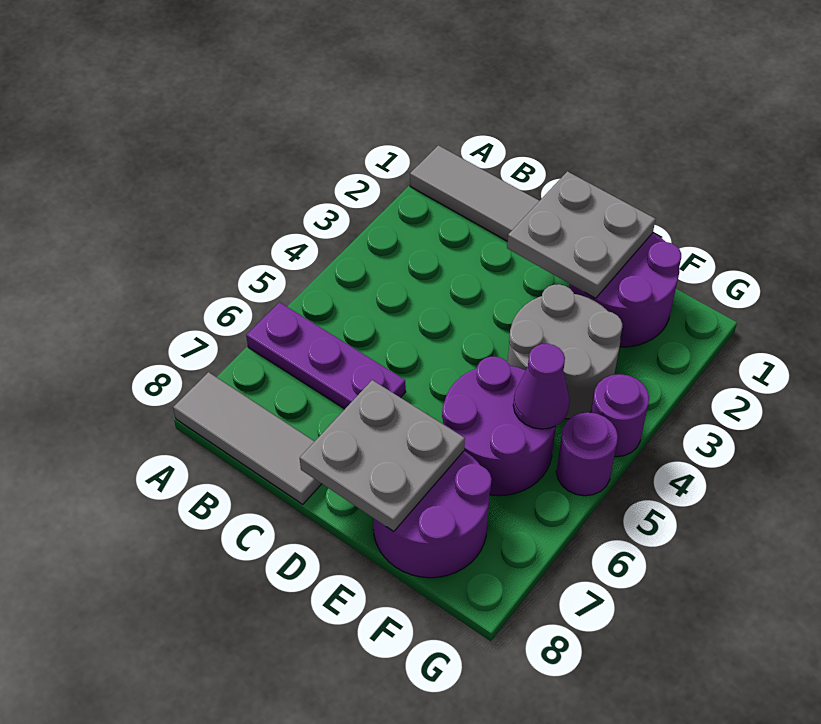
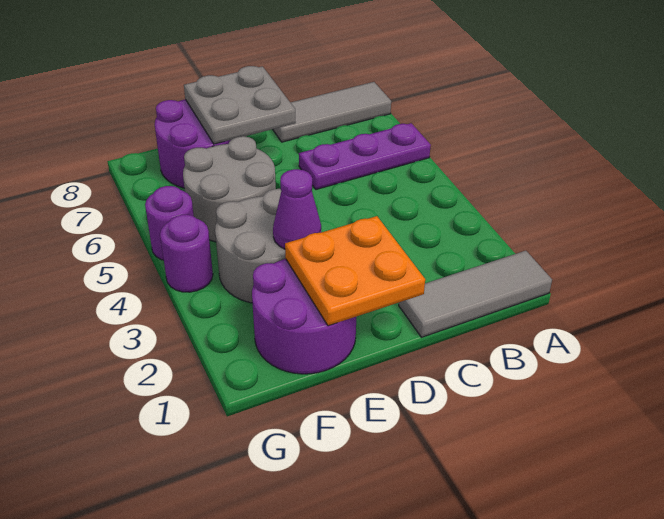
grey 2x2 plate [507,171,656,298] -> orange 2x2 plate [285,216,425,326]
purple 2x2 round brick [442,357,556,496] -> grey 2x2 round brick [183,136,276,242]
purple 1x1 cone [513,344,570,429] -> purple 1x1 cone moved to [273,169,321,249]

